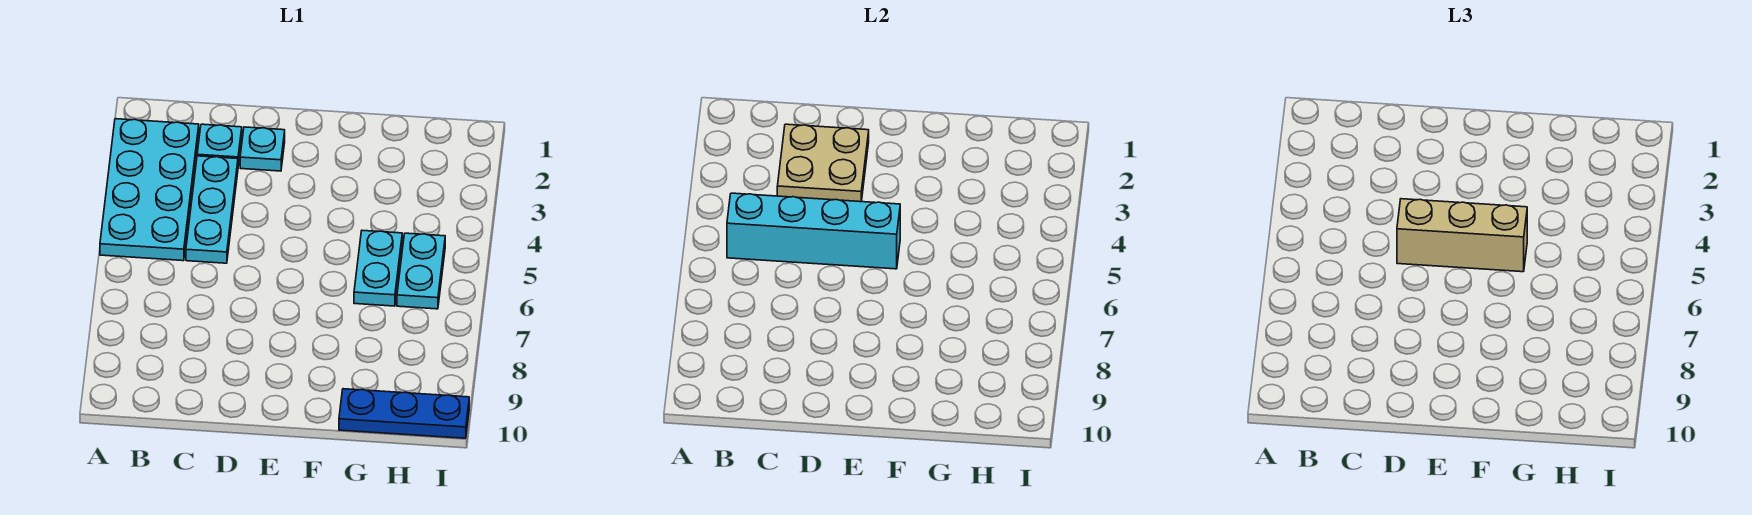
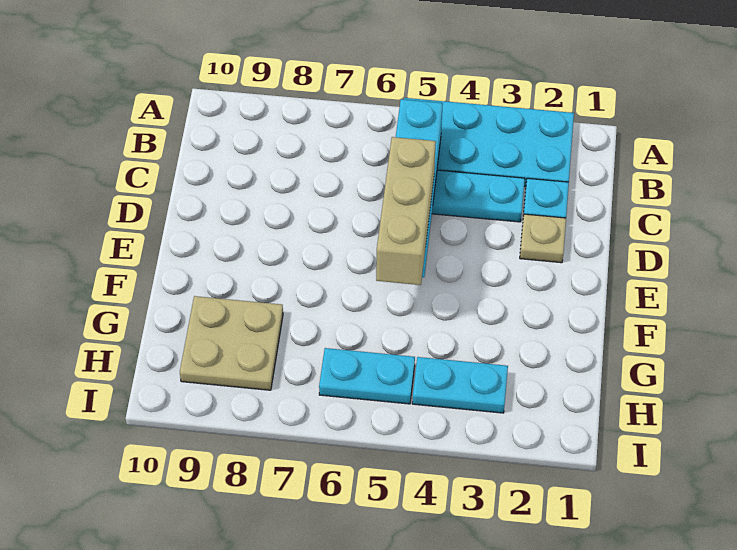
tan 2x2 plate [777,124,869,202] -> tan 2x2 plate moved to [180,296,283,390]
cyan 1x1 plate [240,127,285,171] -> tan 1x1 plate [520,214,566,263]
cyan 1x2 plate [354,230,402,306] -> cyan 1x2 plate moved to [412,357,508,413]
blue 1x3 plate [339,389,469,438] -> none

